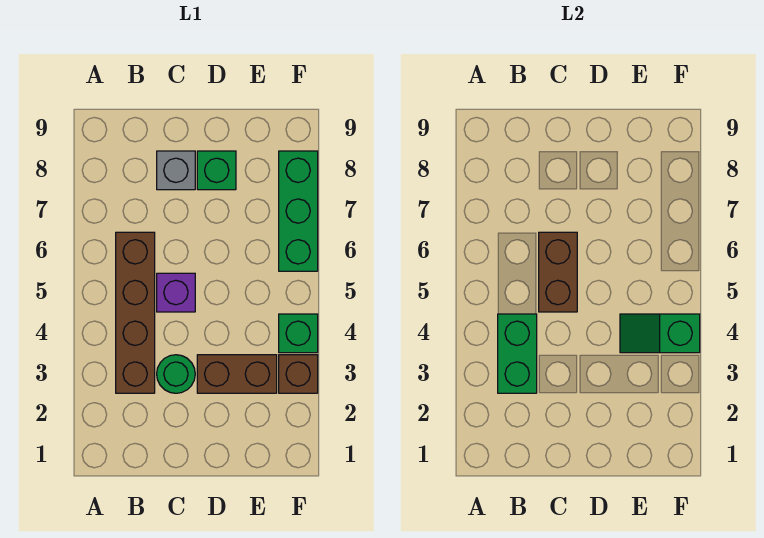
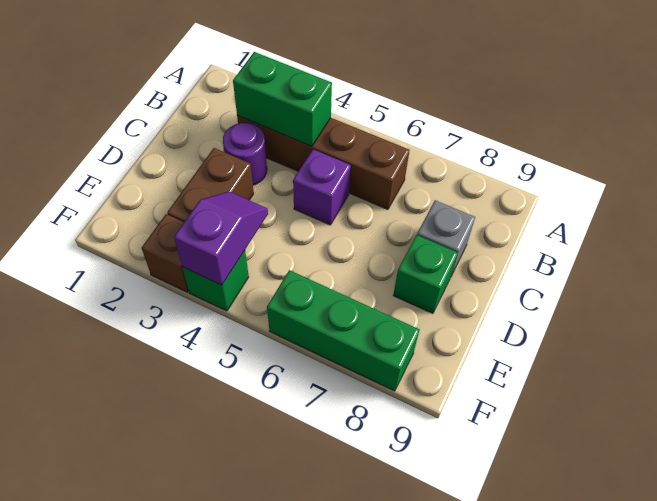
green 1x1 round brick [157,355,195,393] -> purple 1x1 round brick [223,123,267,185]
brown 1x2 brick [539,232,577,312] -> none
green 1x2 slope [620,314,700,353] -> purple 1x2 slope [174,191,268,285]

